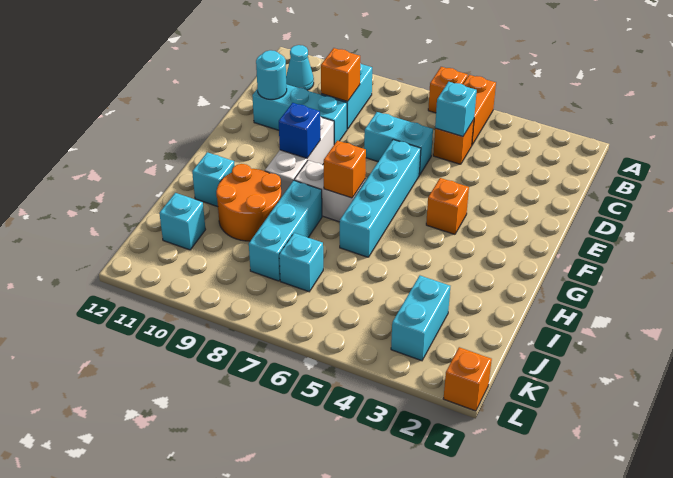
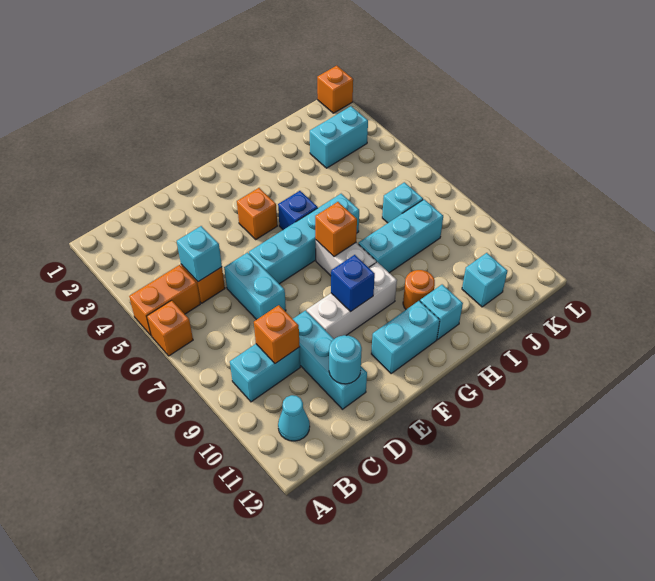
none -> cyan 1x2 brick [371,301,440,373]
none -> blue 1x1 brick [278,191,318,230]
orange 2x2 round brick [216,164,281,241] -> orange 1x1 round brick [403,270,435,309]

